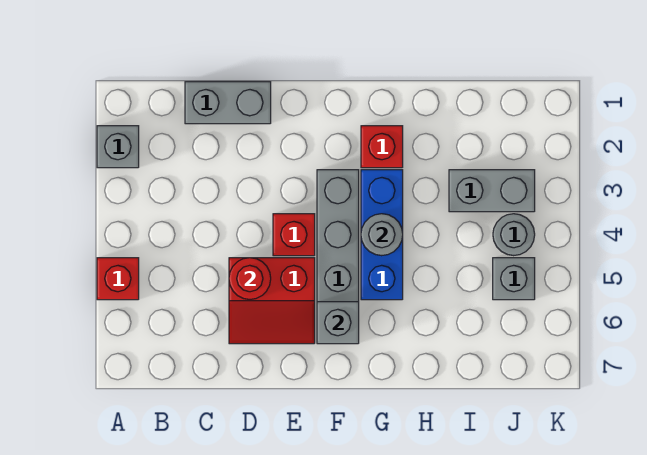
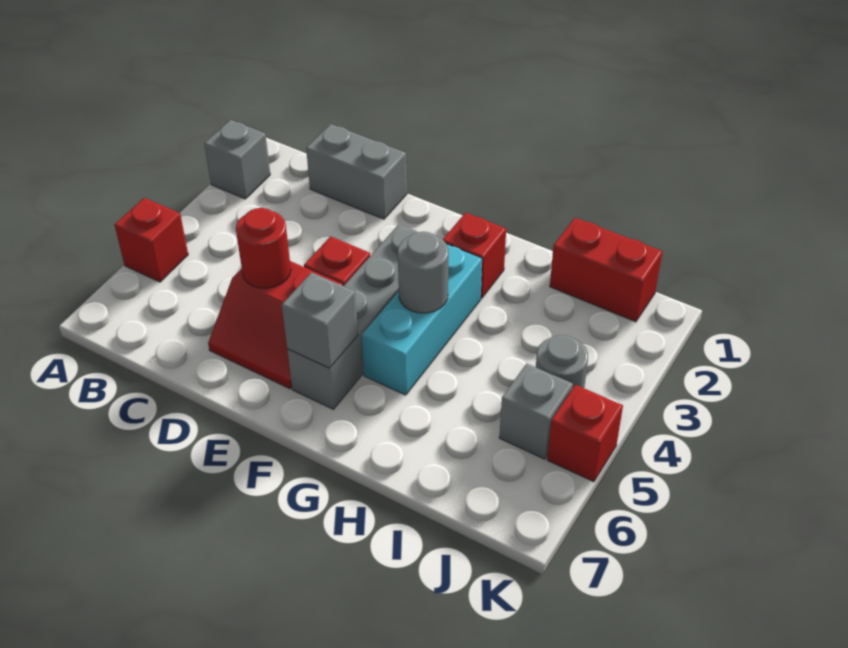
blue 1x3 brick [361,170,403,300] -> cyan 1x3 brick [361,244,482,395]
none -> red 1x2 brick [550,218,663,322]
grey 1x2 brick [449,170,535,212] -> none
none -> red 1x1 brick [547,385,623,482]

